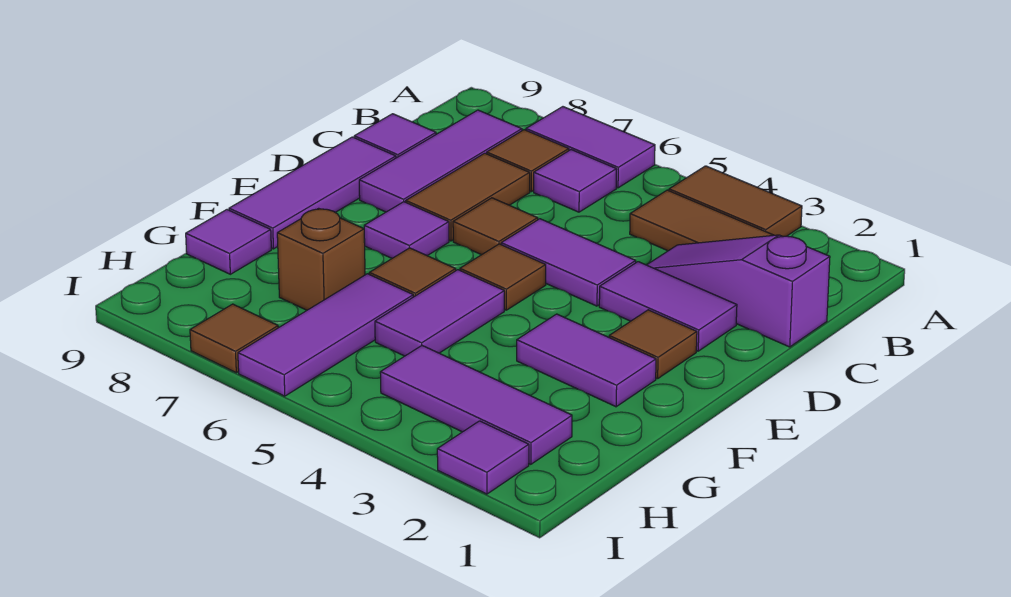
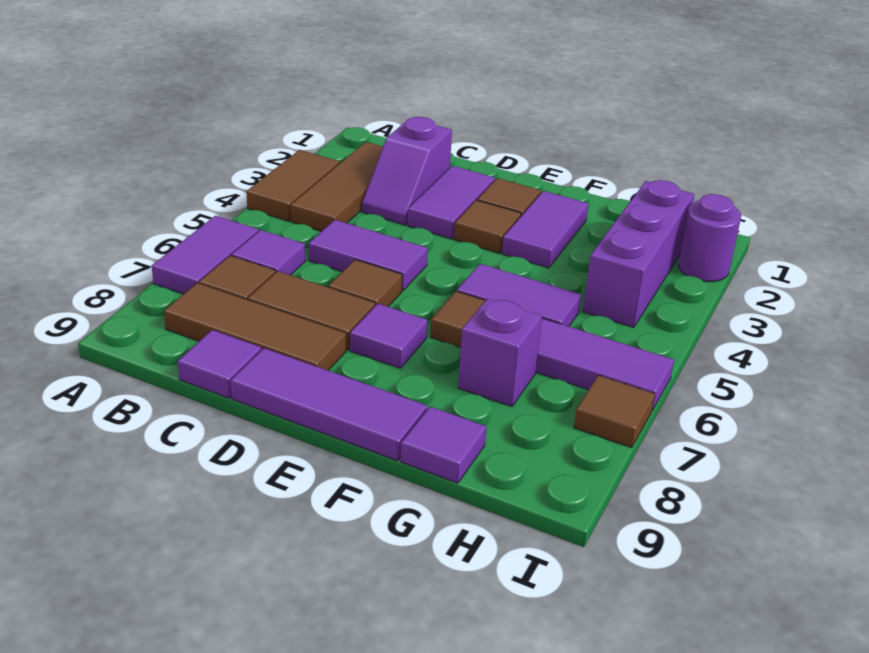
purple 1x3 tile [359,110,522,212] -> brown 1x3 tile [164,283,346,370]
purple 1x3 slope [647,235,830,347] -> purple 1x2 slope [362,117,452,225]
purple 1x2 tile [501,219,636,306] -> purple 1x2 tile turned to [309,220,428,291]
brown 1x1 tile [460,244,546,310] -> brown 1x1 tile moved to [454,200,521,253]
brown 1x1 brick [277,208,365,310] -> purple 1x1 brick [458,299,542,406]
purple 1x3 tile [380,346,572,464] -> purple 1x3 brick [583,180,694,327]
purple 1x1 tile [437,421,529,494] -> purple 1x1 round brick [678,194,741,282]

